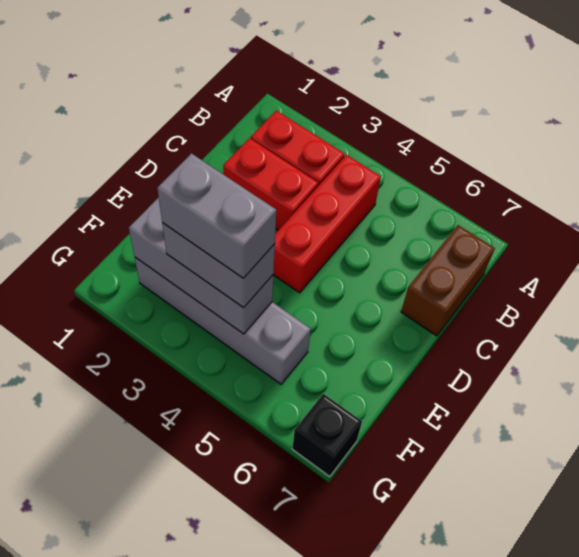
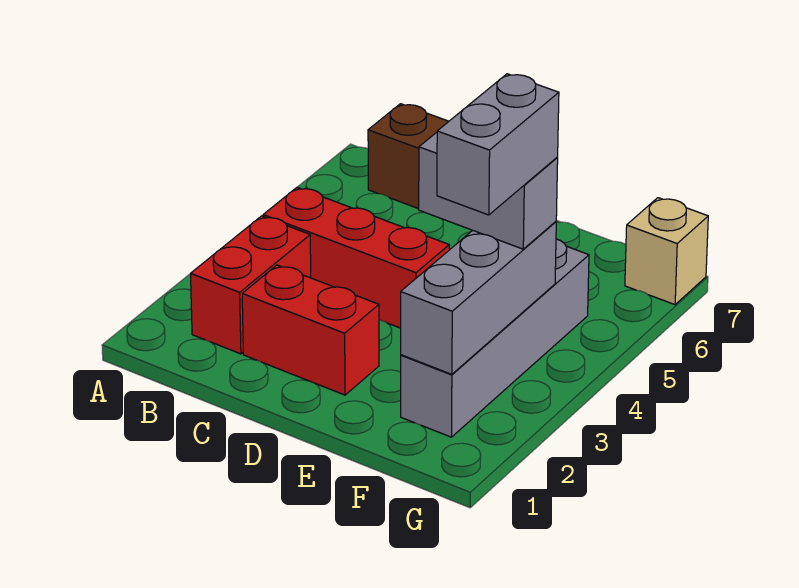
red 1x2 brick [223,138,319,230] -> red 1x2 brick turned to [242,265,379,395]
grey 1x2 brick [162,223,275,308] -> grey 1x2 brick turned to [419,132,558,249]
black 1x1 brick [292,394,362,477] -> tan 1x1 brick [625,198,708,305]

